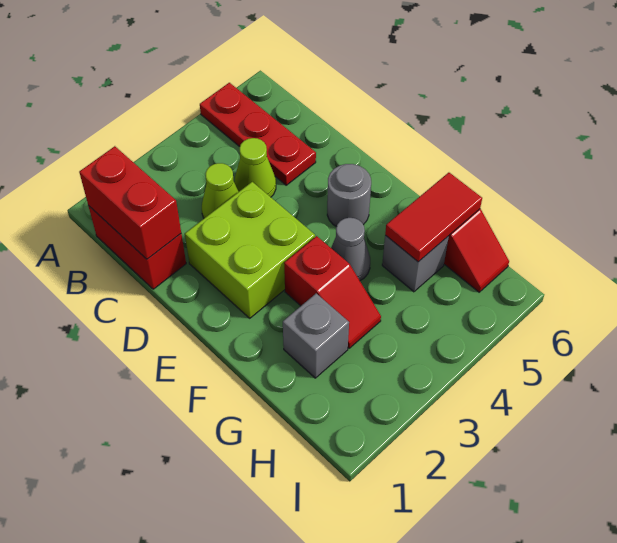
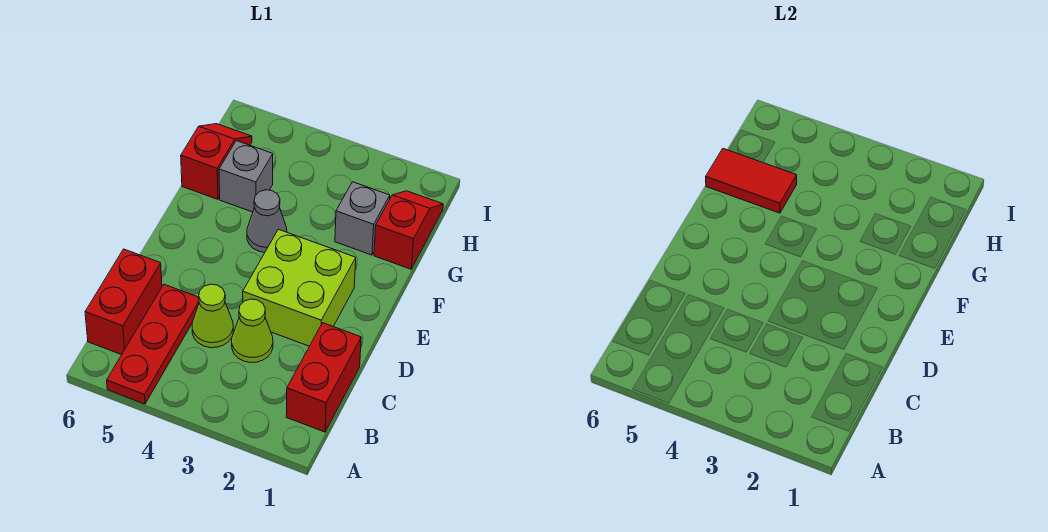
red 1x2 brick [79,146,181,259] -> red 1x2 brick moved to [85,249,162,355]
grey 1x1 round brick [327,164,371,227] -> none
red 1x2 slope [284,236,381,348] -> red 1x2 slope moved to [374,191,443,269]

